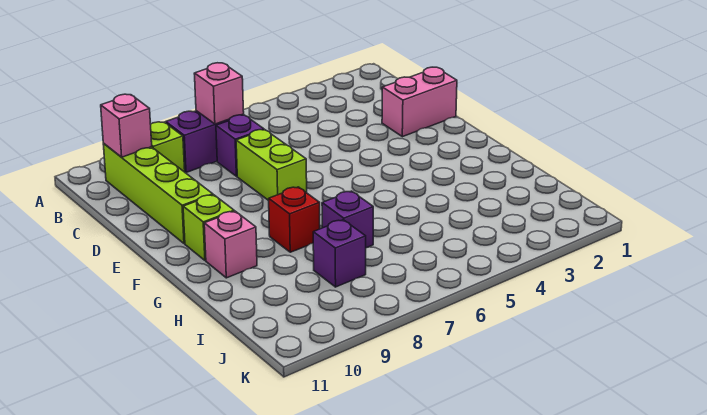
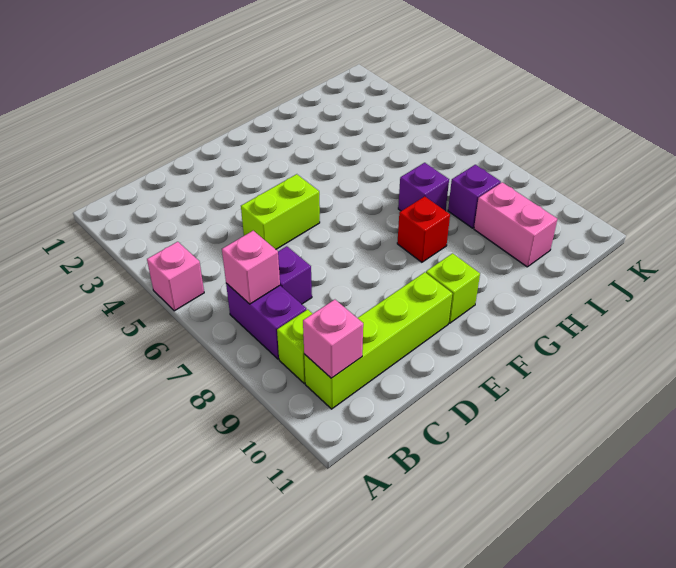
pink 1x2 brick [382,67,457,137] -> pink 1x2 brick moved to [474,182,557,267]
lime 1x2 brick [236,130,307,201] -> lime 1x2 brick moved to [241,174,320,249]
pink 1x1 brick [204,211,257,278] -> pink 1x1 brick moved to [147,242,204,311]

